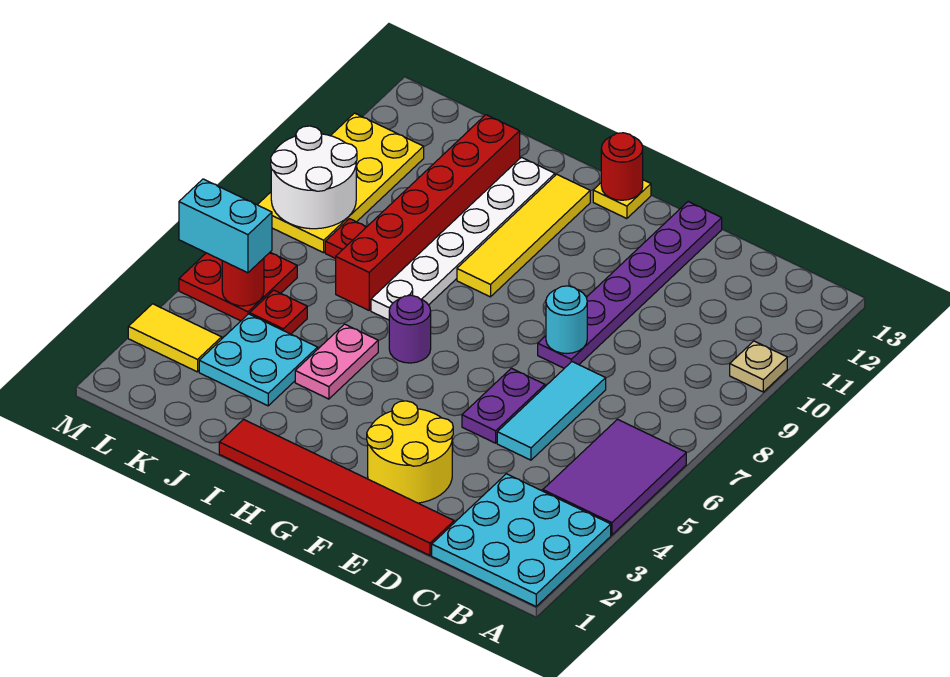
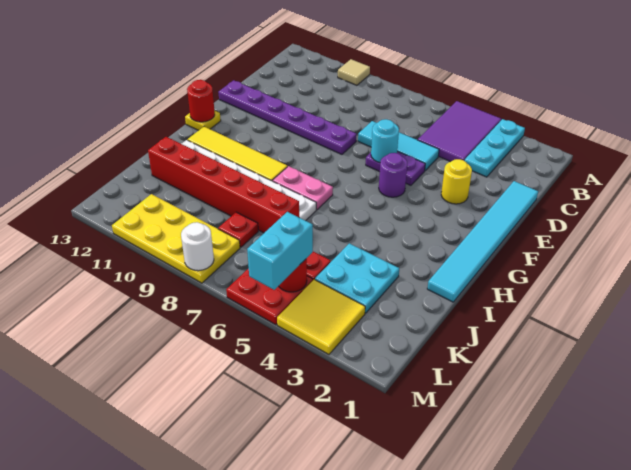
cyan 3x3 plate [432,474,611,606] -> cyan 1x3 plate [465,119,525,177]
purple 2x3 tile [543,419,686,535] -> purple 2x3 tile turned to [418,101,501,162]
tan 1x1 plate [730,341,787,392] -> tan 1x1 tile [338,59,370,85]
red 1x6 tile [219,420,454,555] -> cyan 1x6 tile [427,181,538,302]
yellow 2x2 round brick [367,401,453,503] -> yellow 1x1 round brick [441,159,472,204]
cyan 1x1 round brick [546,286,587,354] -> cyan 1x1 round brick moved to [371,119,399,163]
purple 1x1 round brick [389,295,431,363] -> purple 1x1 round brick moved to [379,153,407,197]
pink 1x2 plate [295,324,378,399] -> pink 1x2 plate moved to [272,166,333,210]
yellow 1x2 tile [128,304,222,372] -> yellow 2x2 tile [277,280,365,354]
white 2x2 round brick [271,126,357,229] -> white 1x1 round brick [181,222,214,271]

